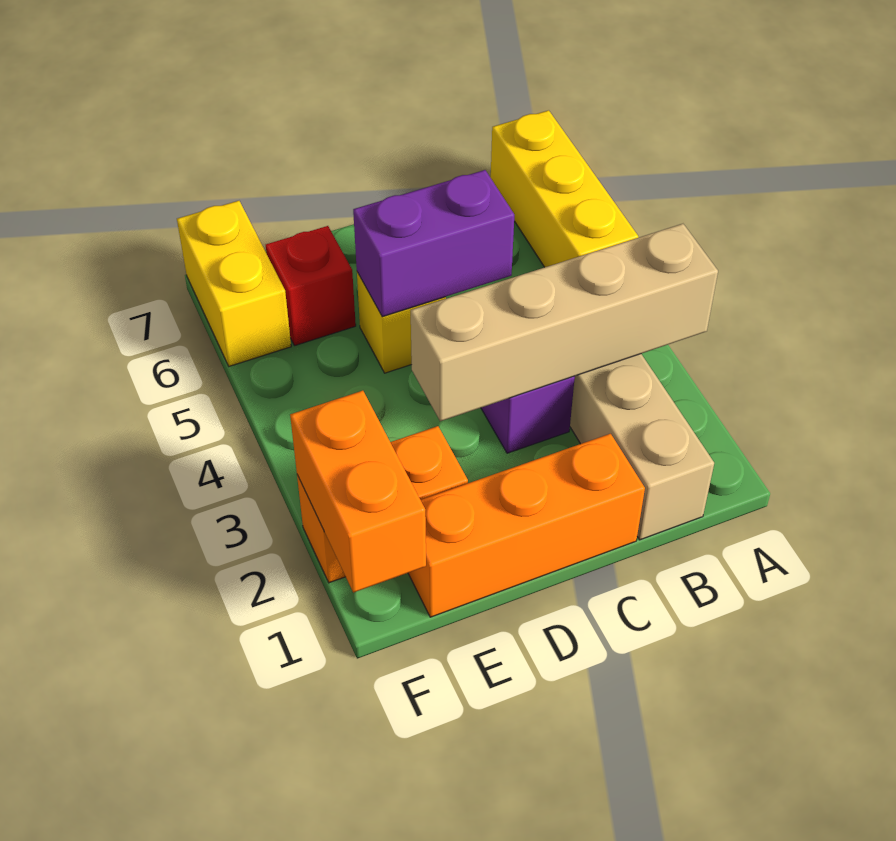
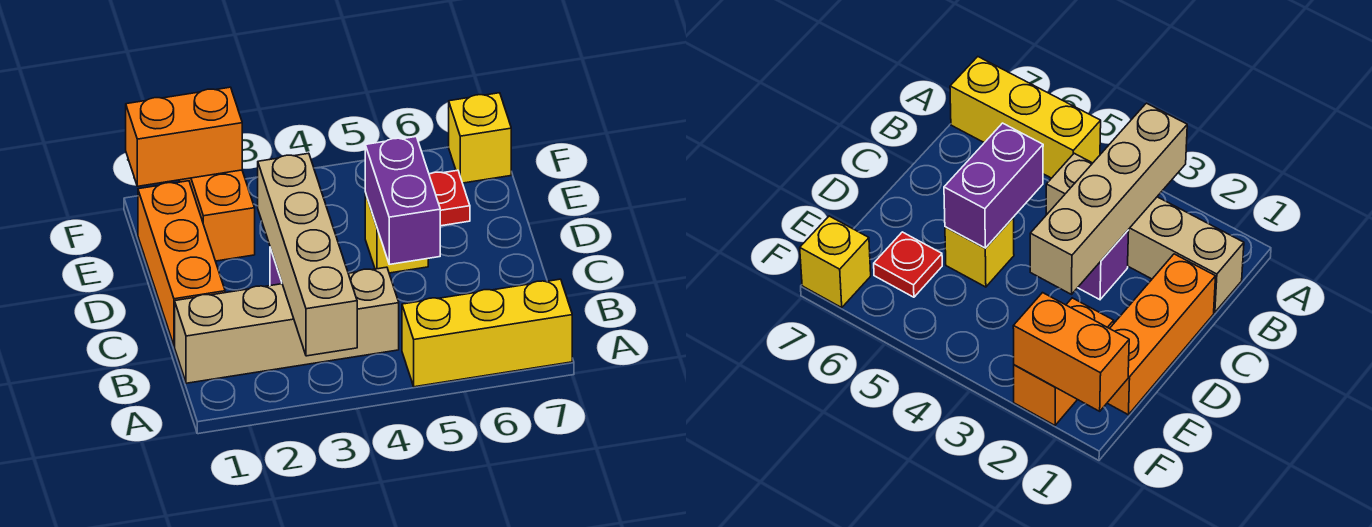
red 1x1 brick [266,226,356,346] -> red 1x1 plate [429,170,470,226]
yellow 1x2 brick [177,201,291,366] -> yellow 1x1 brick [449,93,511,183]

